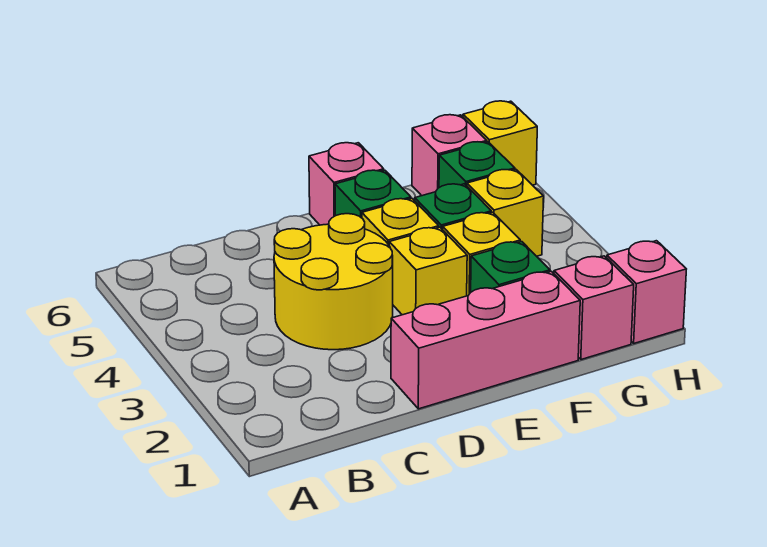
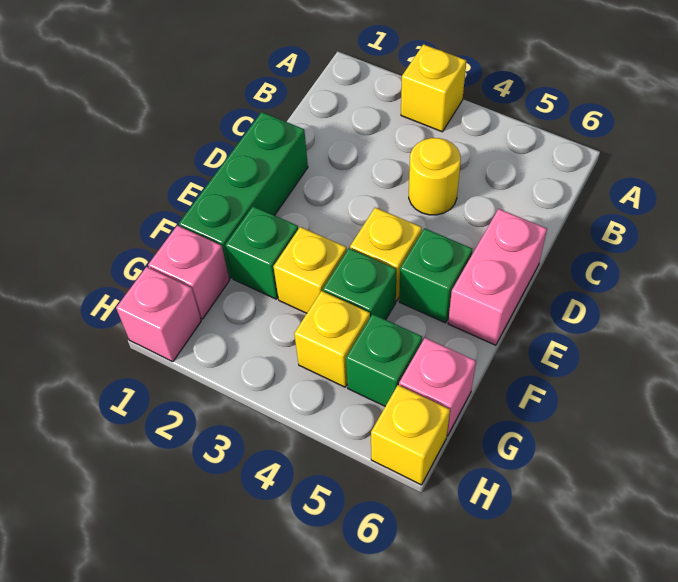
yellow 2x2 round brick [274,214,393,350] -> yellow 1x1 round brick [409,138,461,215]
pink 1x3 brick [391,271,580,409] -> green 1x3 brick [179,112,308,278]
yellow 1x1 brick [389,227,467,315] -> yellow 1x1 brick moved to [401,44,466,132]
pink 1x1 brick [309,143,384,225] -> pink 1x2 brick [448,209,547,345]

